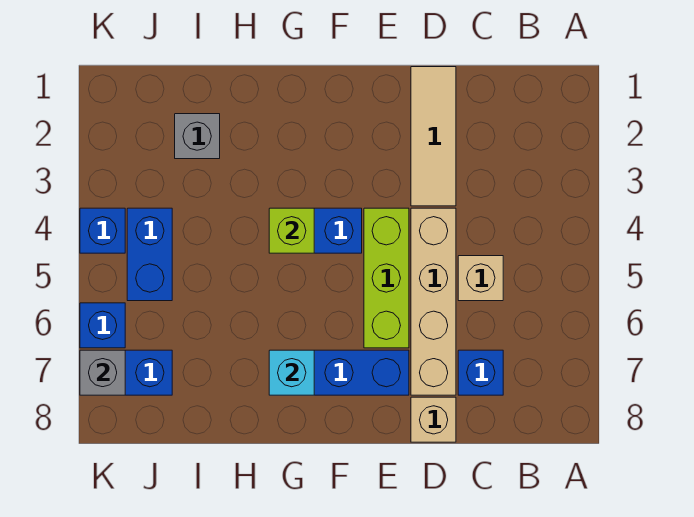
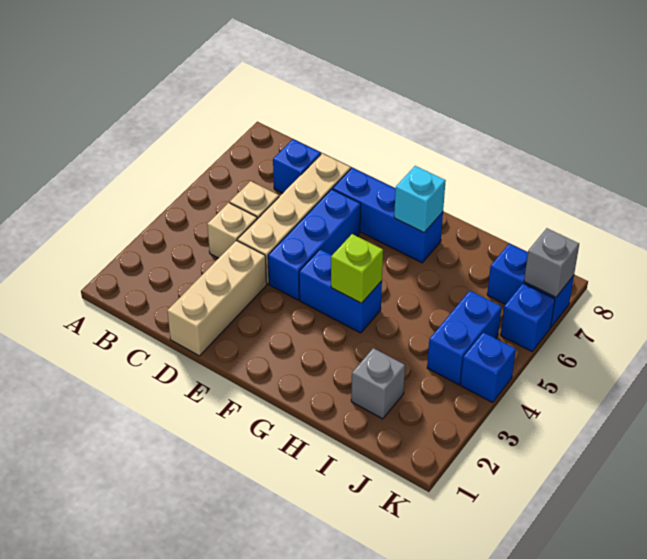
tan 1x3 tile [411,67,456,206] -> tan 1x3 brick [167,241,267,356]
tan 1x1 brick [411,397,456,442] -> tan 1x1 brick moved to [207,203,257,258]
lime 1x3 brick [364,208,409,348] -> blue 1x3 brick [268,189,361,300]

